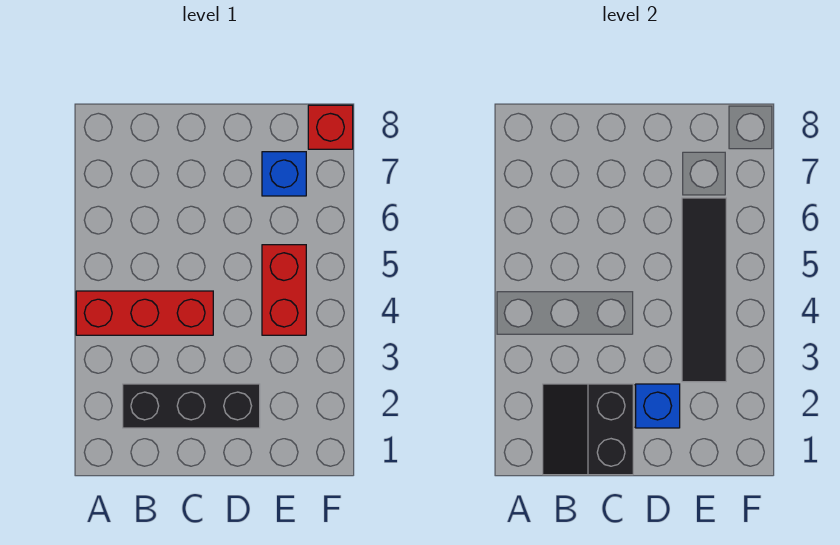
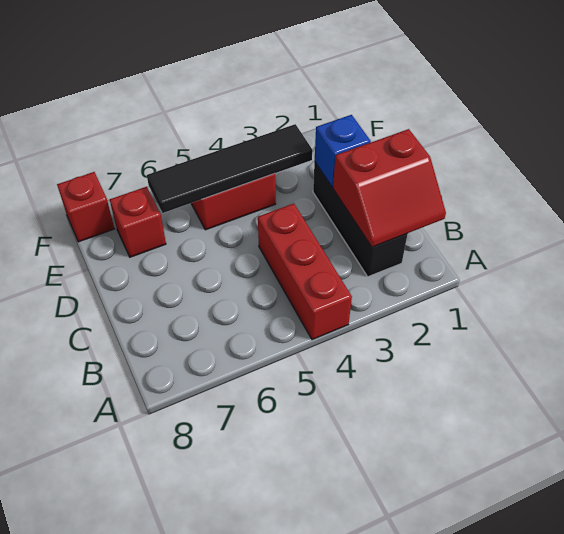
black 2x2 slope [543,384,633,475] -> red 2x2 slope [333,129,446,247]
blue 1x1 brick [262,152,306,196] -> red 1x1 brick [110,187,166,257]

